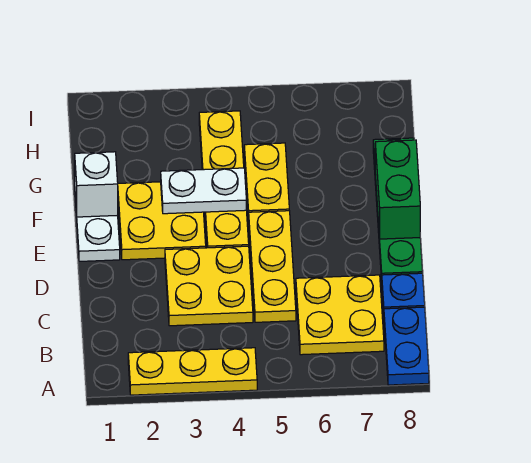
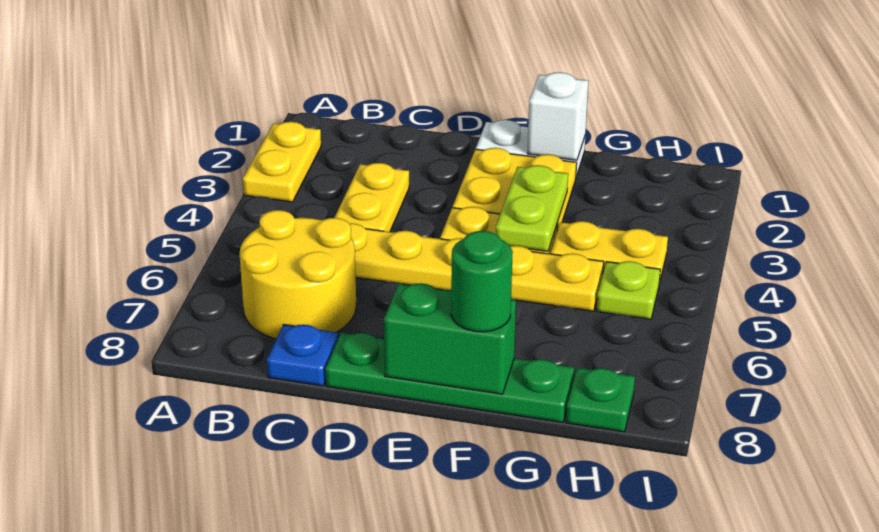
yellow 1x3 plate [128,348,257,395] -> yellow 1x2 plate [243,122,321,202]
blue 1x2 plate [384,307,429,385] -> none
yellow 2x2 plate [296,275,384,355] -> yellow 2x2 round brick [240,210,356,339]
yellow 2x2 plate [165,246,253,326] -> yellow 1x2 plate [335,163,409,232]
white 1x2 plate [161,168,246,214] -> lime 1x2 plate [496,165,568,251]
none -> green 1x1 round brick [451,231,513,332]
none -> lime 1x1 plate [597,261,660,319]
none -> green 1x1 plate [566,368,635,432]

